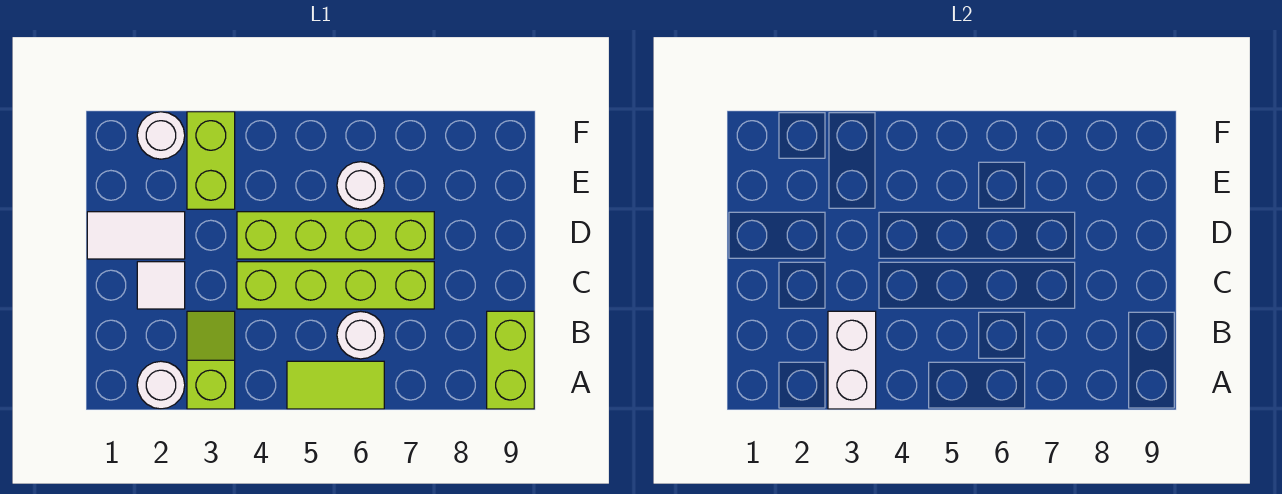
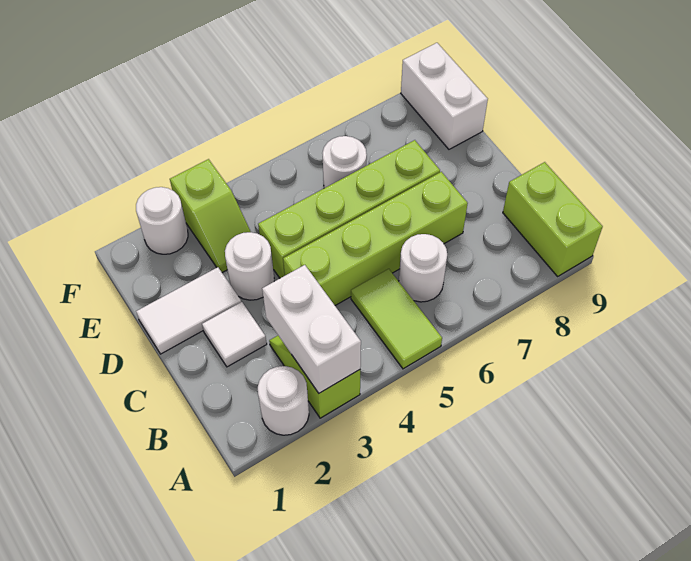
lime 1x2 tile [287,361,384,409] -> lime 1x2 tile turned to [351,269,442,369]
none -> white 1x1 round brick [225,232,274,300]
lime 1x2 brick [187,112,235,209] -> lime 1x2 slope [170,159,251,273]
none -> white 1x2 brick [401,43,488,149]

